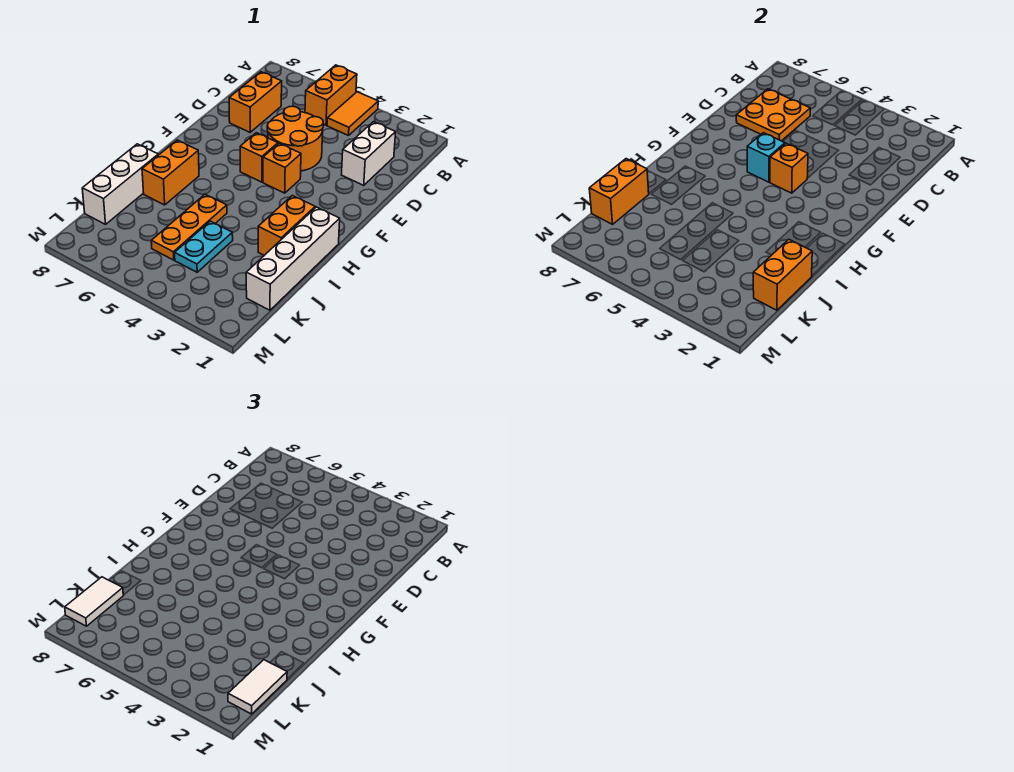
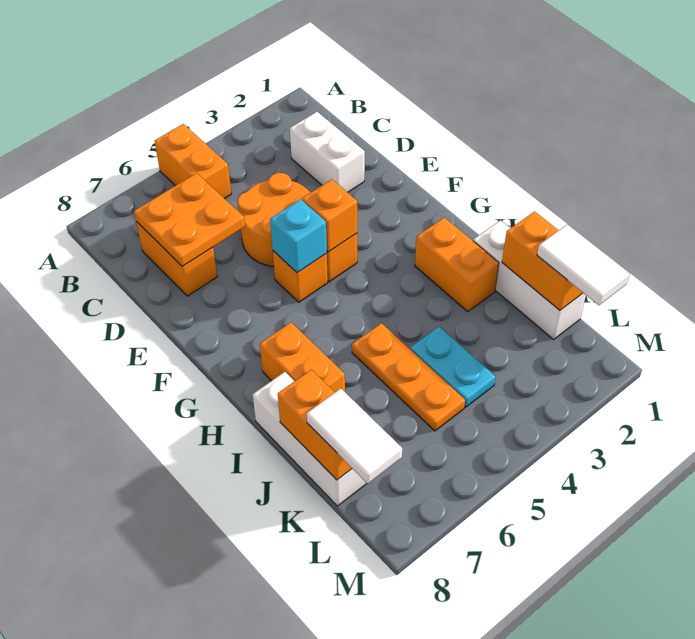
orange 1x2 tile [327,92,378,136] -> none
white 1x4 brick [246,207,340,310] -> white 1x3 brick [473,220,586,339]

